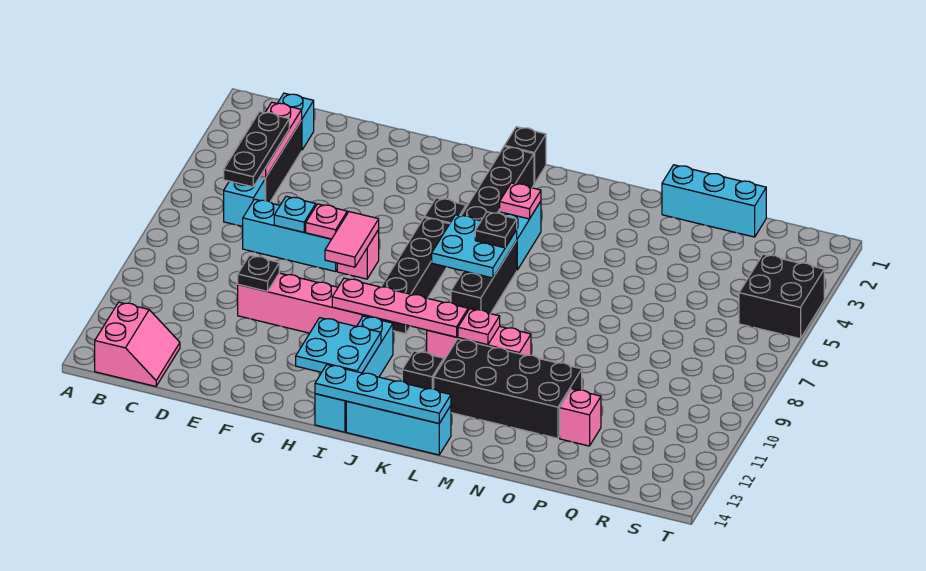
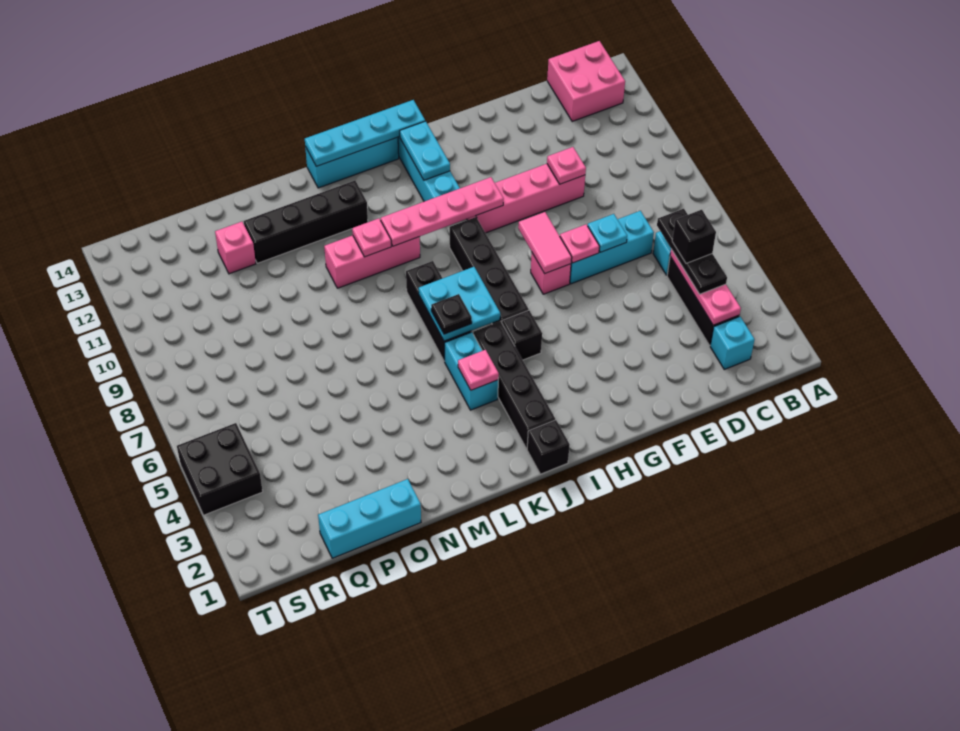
pink 2x2 slope [95,302,180,386] -> pink 2x2 brick [547,41,625,122]
black 1x1 plate [238,255,279,291] -> pink 1x1 plate [547,147,586,184]
cyan 2x2 plate [296,318,381,373] -> cyan 1x2 plate [400,121,450,180]
black 1x1 brick [402,351,444,389] -> black 1x1 brick moved to [672,210,716,263]
black 2x4 brick [434,339,582,438] -> black 1x4 brick [244,181,368,263]

